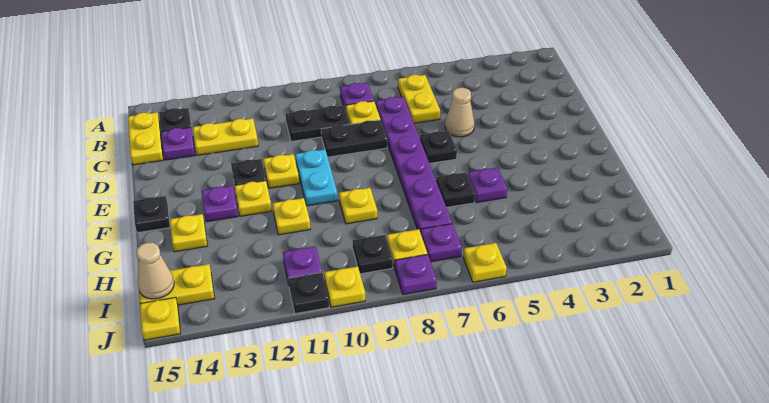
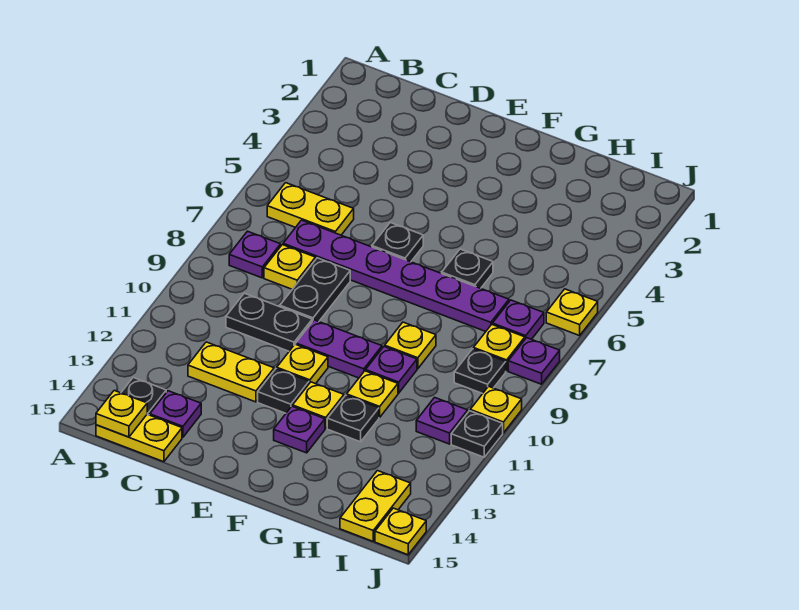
black 1x2 plate [286,105,350,141] -> black 1x2 plate turned to [226,293,312,351]
yellow 1x2 plate [193,118,258,155] -> yellow 1x2 plate turned to [188,342,274,402]
tan 1x1 cone [445,88,475,137] -> none
cyan 1x2 plate [295,149,338,206] -> purple 1x2 plate [296,320,382,378]
black 1x1 plate [133,196,170,233] -> black 1x1 plate moved to [327,395,379,442]
purple 1x1 plate [468,168,507,203] -> purple 1x1 plate moved to [366,347,417,393]
yellow 1x1 plate [170,214,207,252] -> yellow 1x1 plate moved to [96,391,147,437]
tan 1x1 cone [136,243,174,299] -> none

